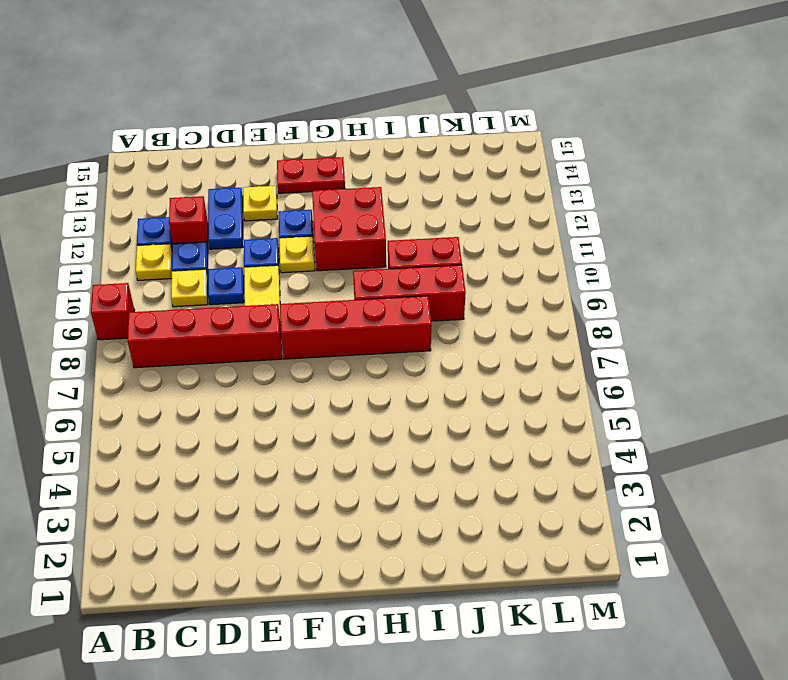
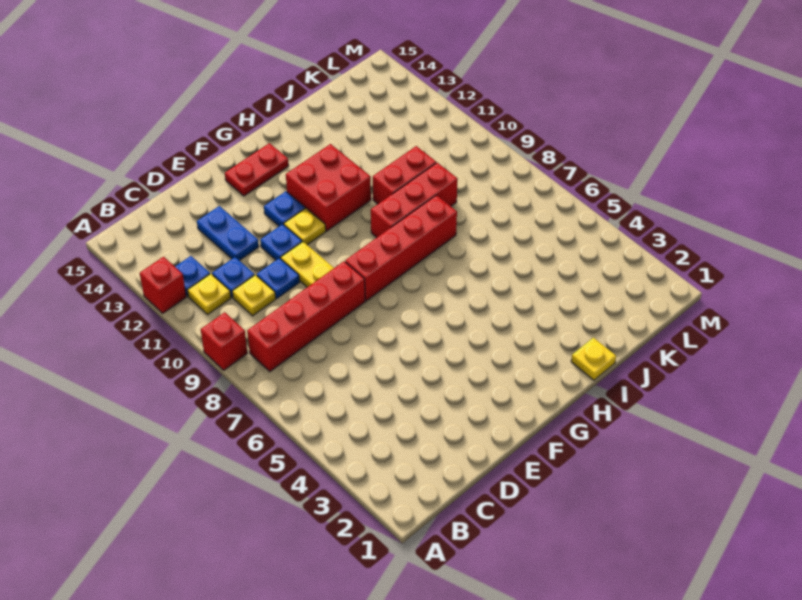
red 1x1 brick [169,196,208,248] -> red 1x1 brick moved to [140,257,186,313]
yellow 1x1 plate [243,186,278,221] -> yellow 1x1 plate moved to [571,338,616,380]

